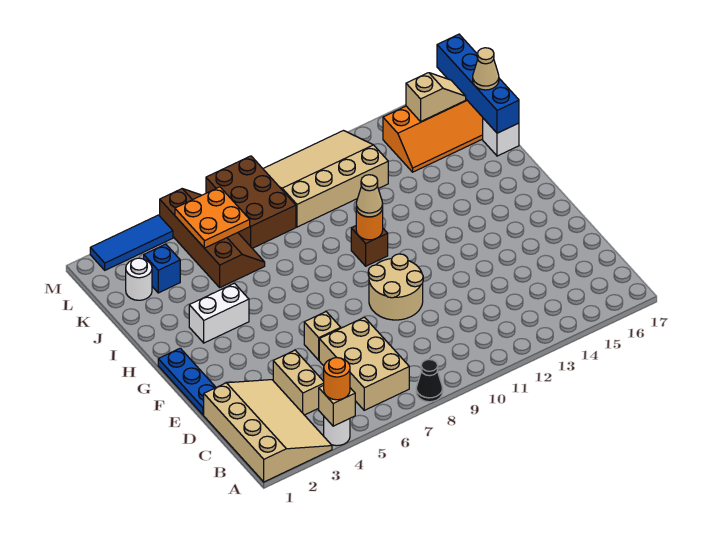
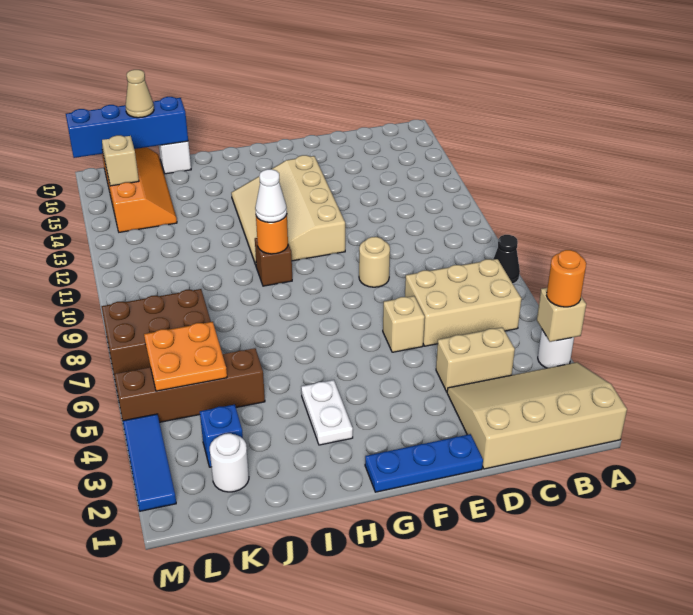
tan 2x2 round brick [368,254,423,320] -> tan 1x1 round brick [359,237,390,287]
white 1x2 brick [189,283,249,343] -> white 1x2 plate [301,380,353,445]
tan 1x1 cone [356,175,383,217] -> white 1x1 cone [255,169,287,222]
tan 3x4 slope [263,131,388,227] -> tan 3x4 slope moved to [231,155,345,265]

